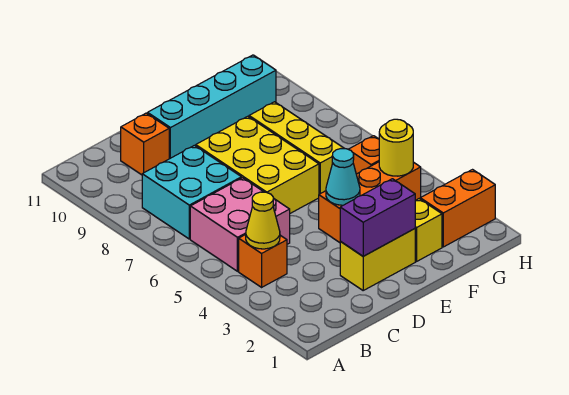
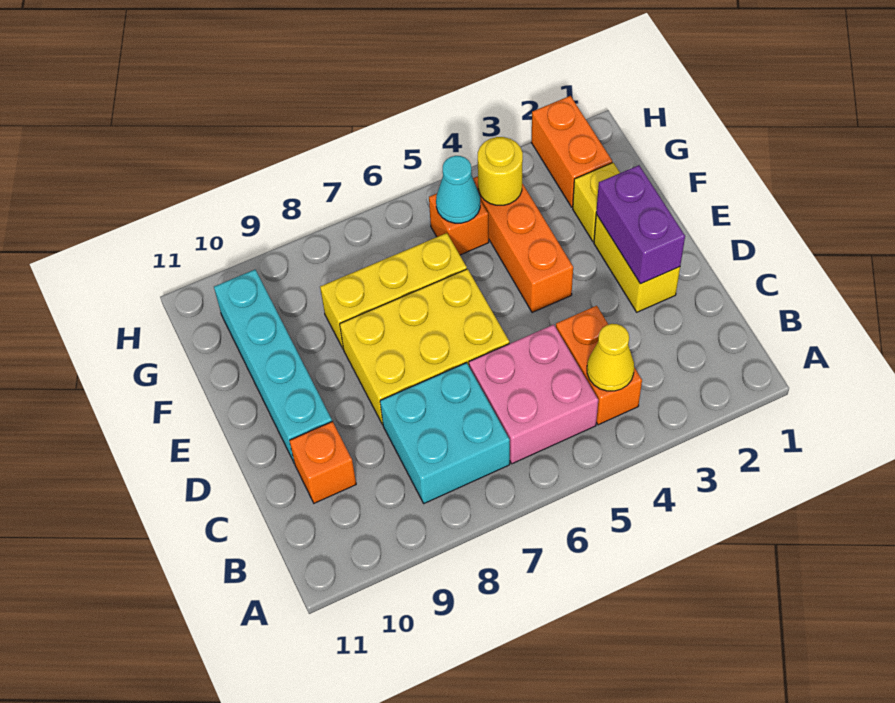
orange 1x1 brick [239,235,287,287] -> orange 1x2 brick [556,306,642,425]
cyan 1x1 cone [326,149,360,205] -> cyan 1x1 cone moved to [436,156,480,223]

